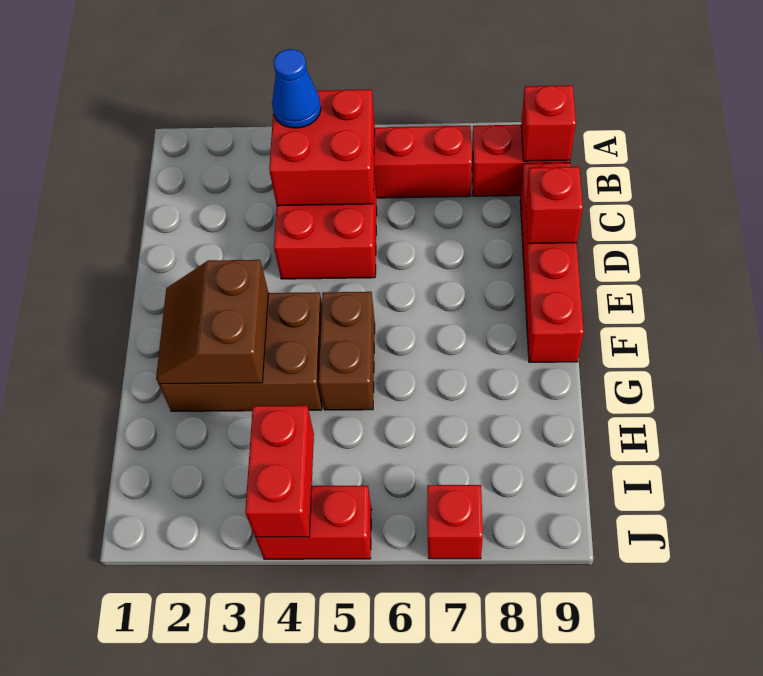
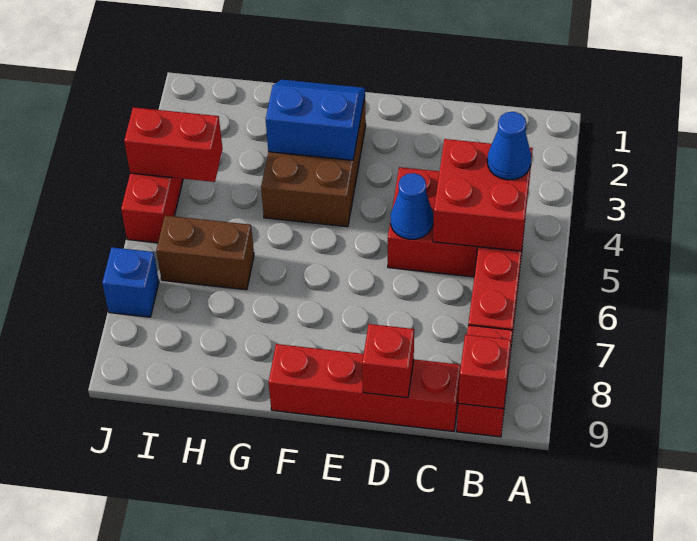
none -> blue 1x1 cone [391,173,433,239]
brown 2x2 slope [156,260,268,384] -> blue 2x2 slope [266,80,365,160]
brown 1x2 brick [319,292,375,410] -> brown 1x2 brick moved to [156,216,254,290]
red 1x1 brick [427,485,483,559] -> blue 1x1 brick [102,247,159,317]

